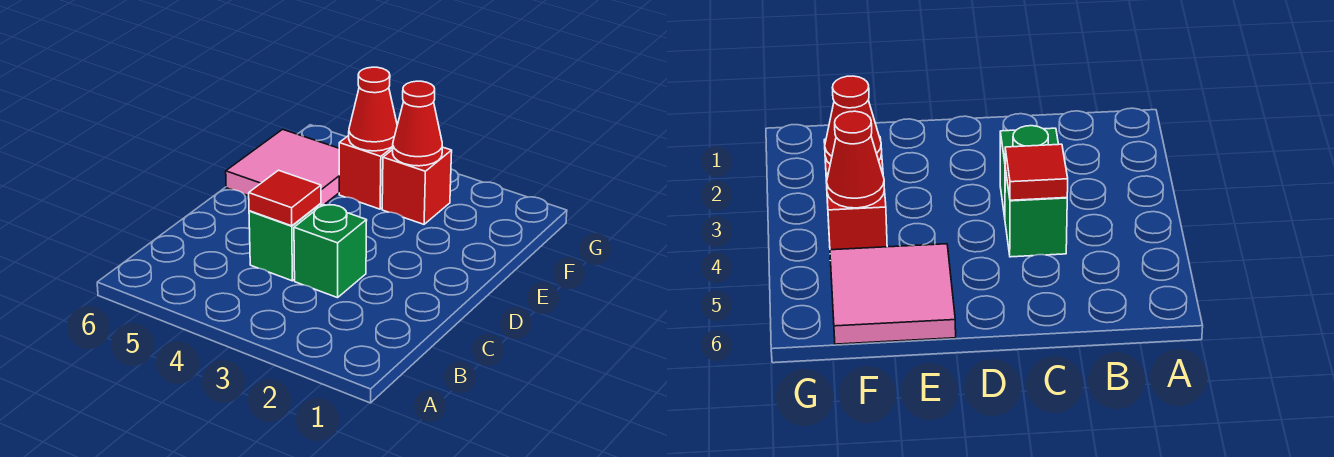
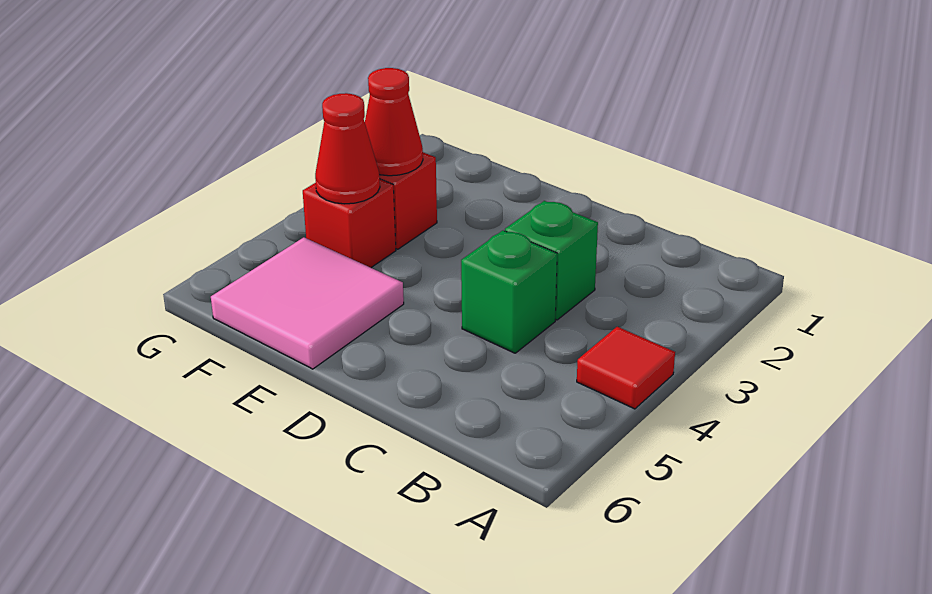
red 1x1 tile [249,170,321,226] -> red 1x1 tile moved to [577,327,675,409]

